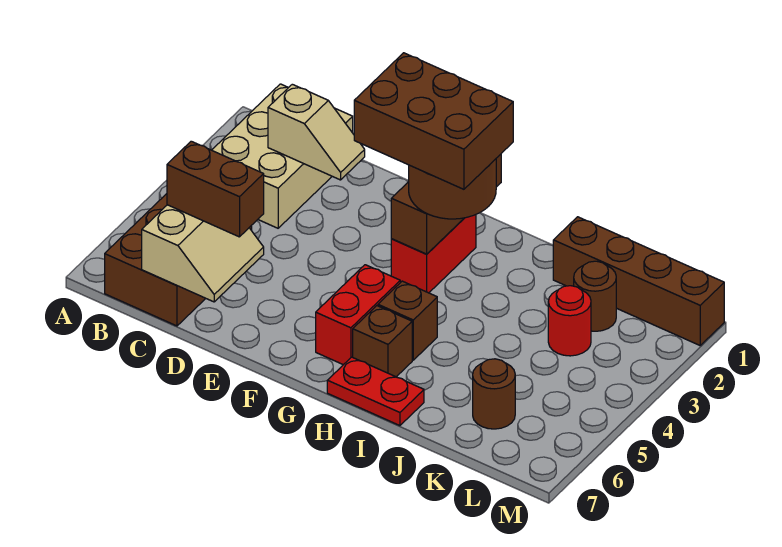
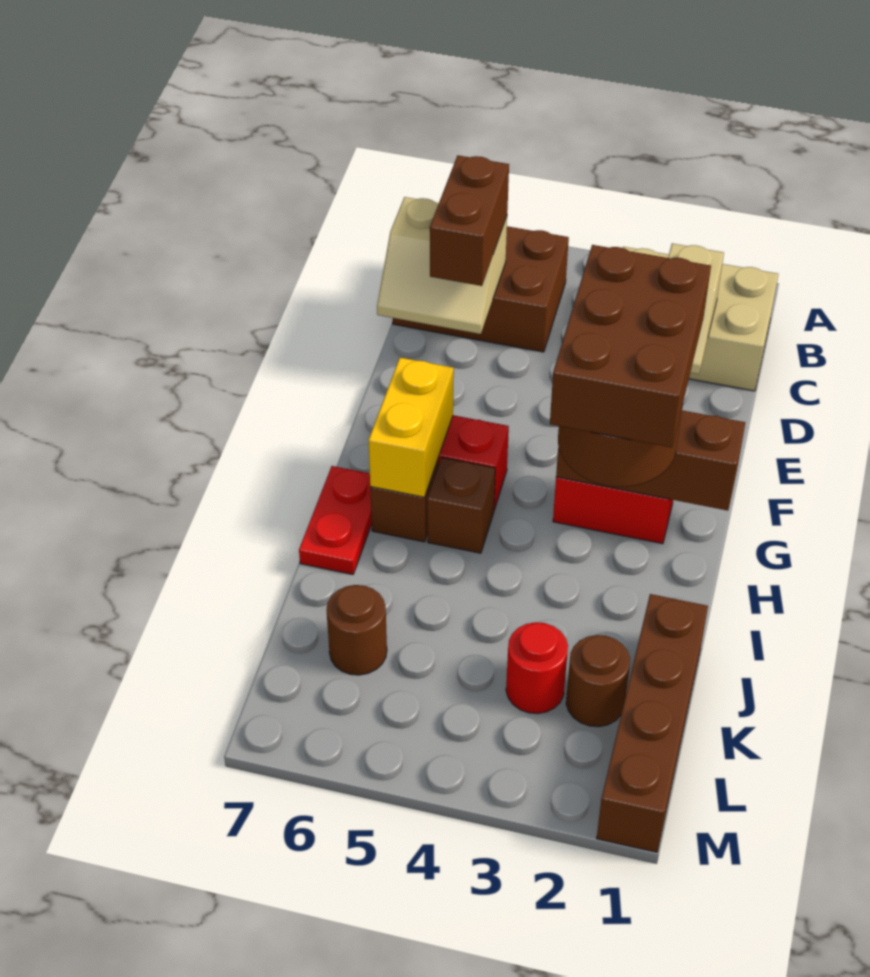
none -> yellow 1x2 brick [368,358,454,497]

